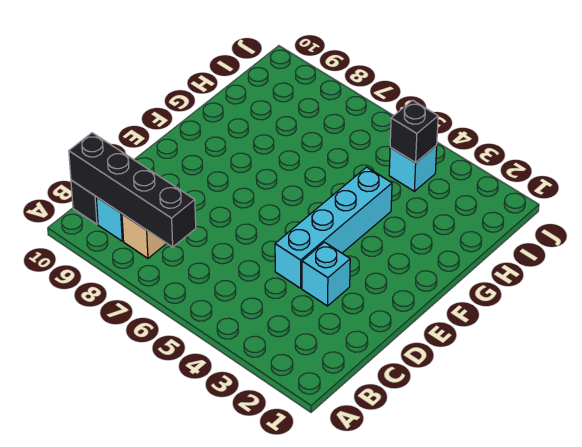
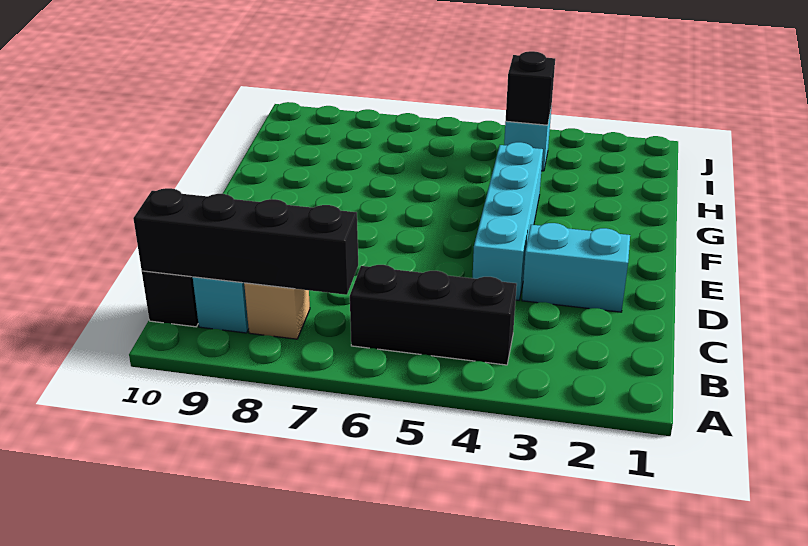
none -> black 1x3 brick [350,265,517,365]
cyan 1x1 brick [302,242,350,306] -> cyan 1x2 brick [522,223,630,312]

